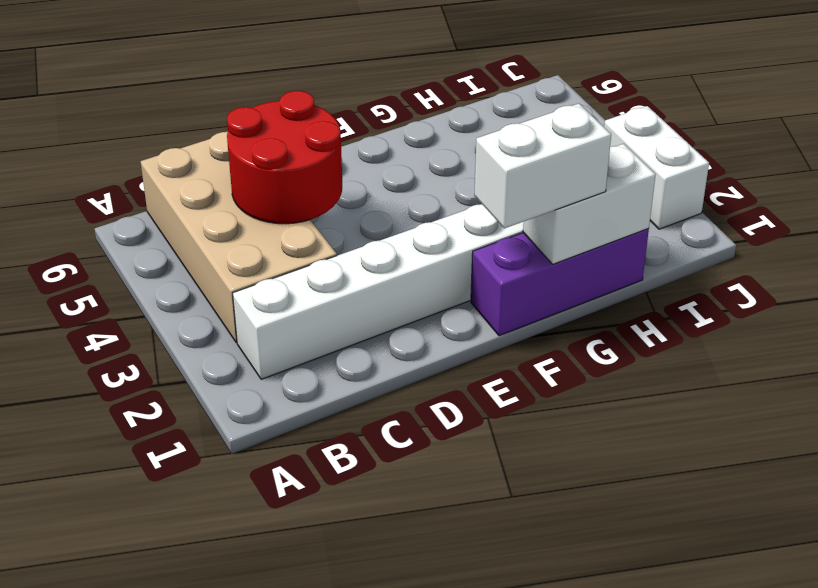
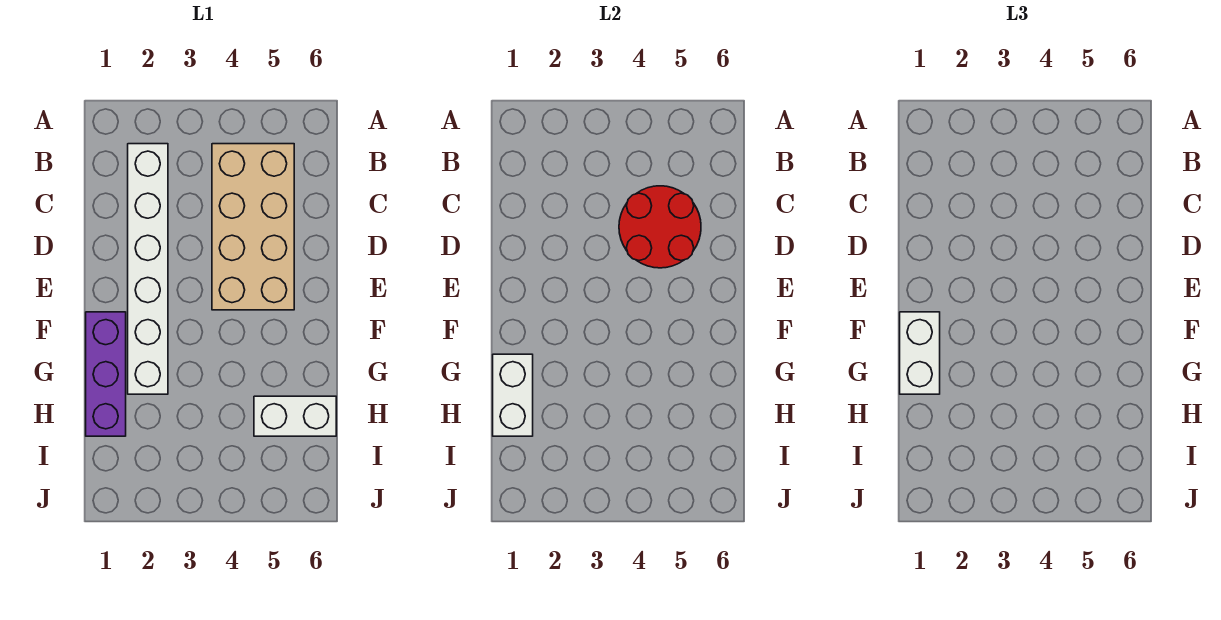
tan 2x4 brick [141,132,337,343] -> tan 2x4 brick turned to [212,144,294,310]
white 1x2 brick [604,106,709,229] -> white 1x2 brick moved to [254,396,336,436]

